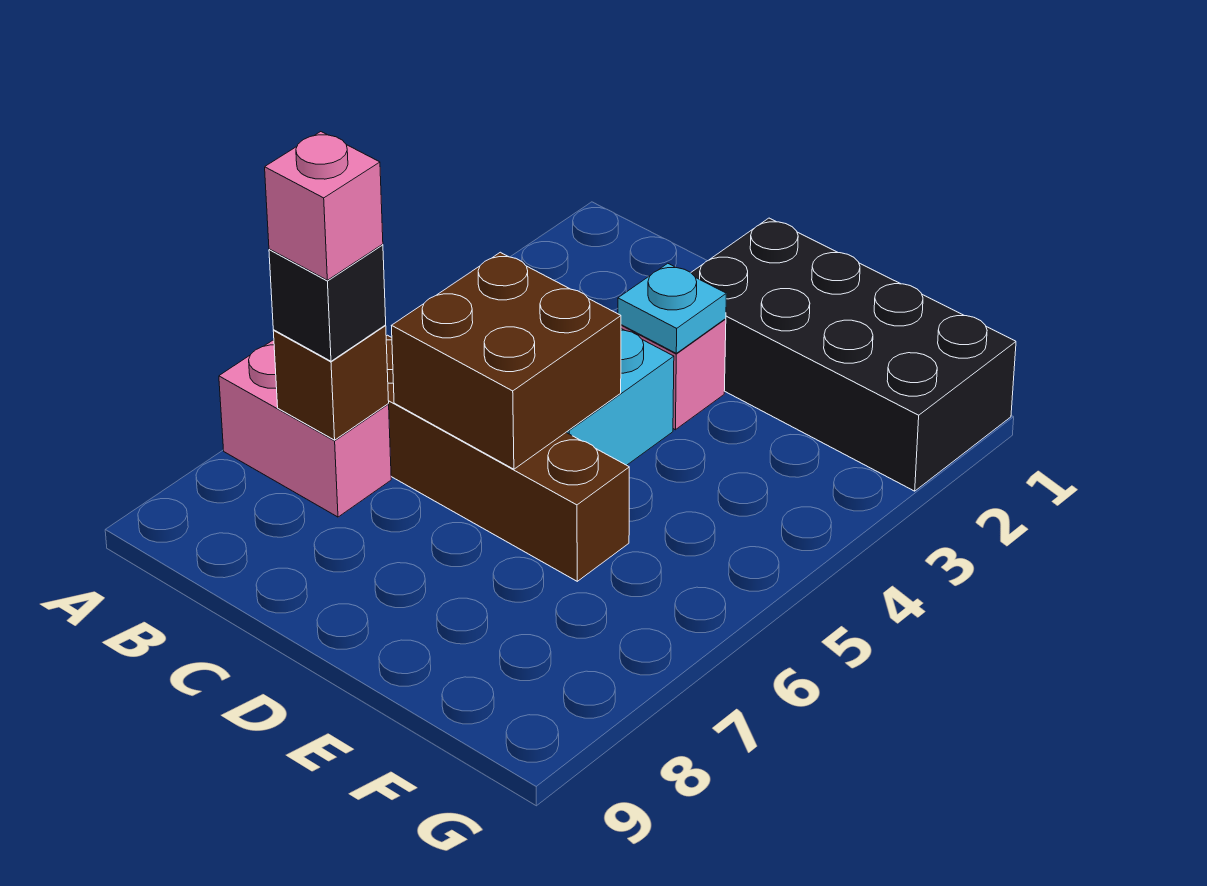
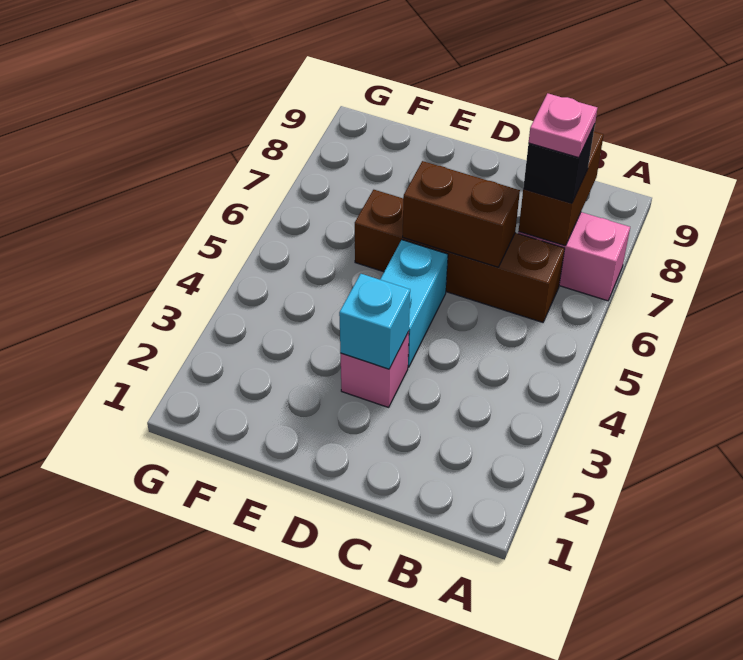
brown 1x1 brick [273,326,389,440] -> brown 1x2 brick [519,132,604,246]
pink 1x1 brick [265,132,383,280] -> pink 1x1 plate [529,93,597,158]
brown 2x2 brick [392,252,621,469] -> brown 1x2 brick [403,161,520,267]
black 2x4 brick [691,218,1016,491] -> none
cyan 1x1 plate [618,263,726,353] -> cyan 1x1 brick [339,274,410,369]

